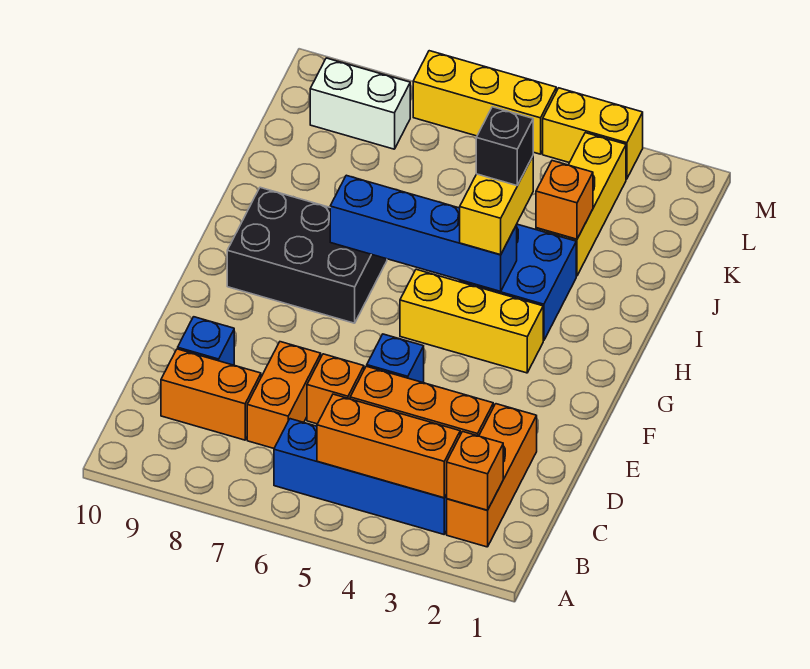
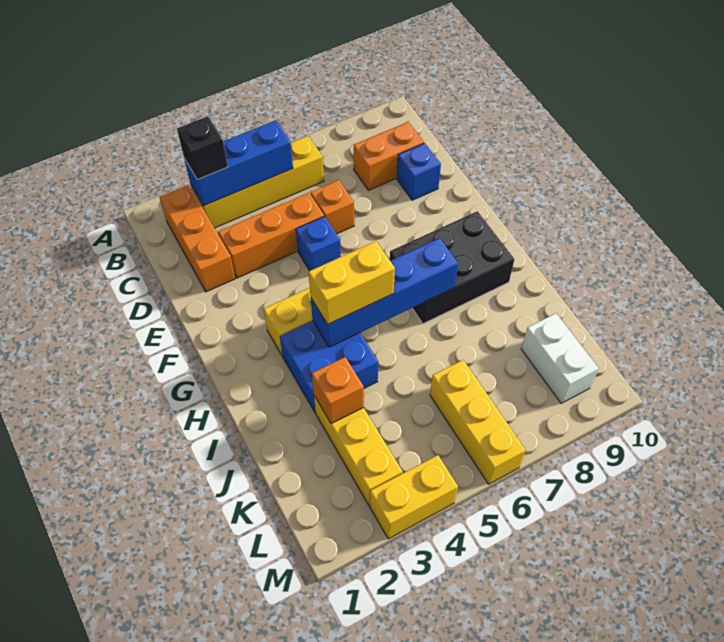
orange 1x1 brick [446,432,503,510] -> none
blue 1x4 brick [274,419,447,534] -> yellow 1x4 brick [191,136,324,228]
orange 1x3 brick [317,394,460,498] -> blue 1x3 brick [184,120,293,206]
orange 1x2 brick [247,342,321,448] -> none
yellow 1x2 brick [460,156,533,255] -> yellow 1x2 brick turned to [308,241,395,324]
black 1x1 brick [476,107,533,185] -> black 1x1 brick moved to [177,116,228,180]
white 1x2 brick [310,58,410,149] -> white 1x2 brick turned to [521,313,599,403]
yellow 1x3 brick [413,51,556,154] -> yellow 1x3 brick turned to [430,360,526,484]

